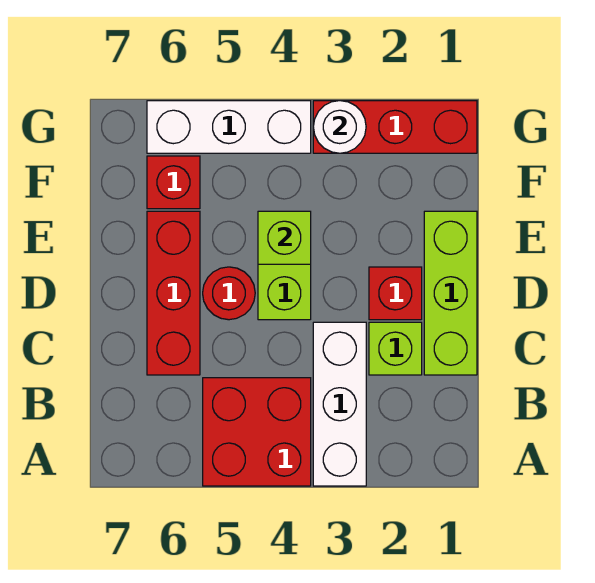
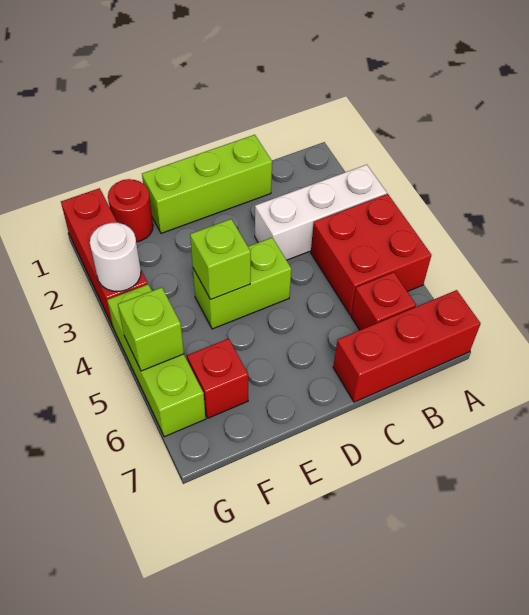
lime 1x1 brick [369,322,422,375] -> lime 1x1 brick moved to [118,287,184,371]
red 1x3 brick [147,211,200,375] -> red 1x3 brick moved to [333,290,481,402]
red 1x1 brick [369,267,422,320] -> red 1x1 brick moved to [351,272,416,330]
red 1x1 round brick [203,267,255,320] -> red 1x1 round brick moved to [108,179,153,242]
white 1x3 brick [147,101,311,153] -> lime 1x3 brick [107,284,206,437]

